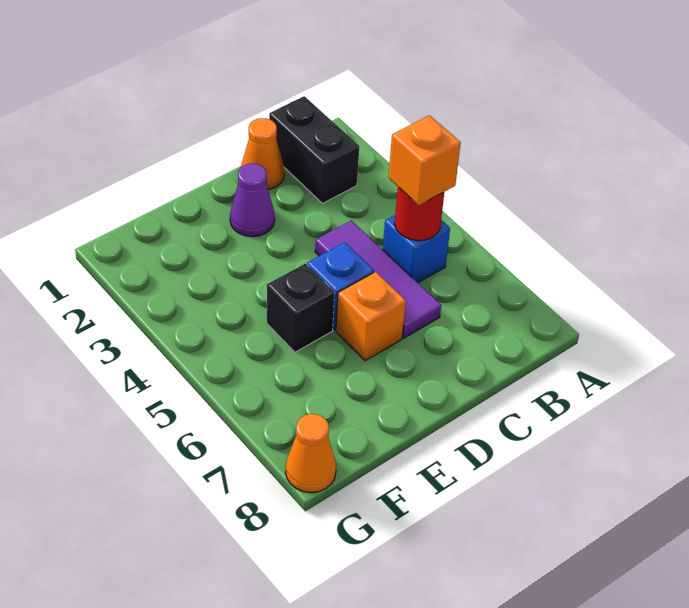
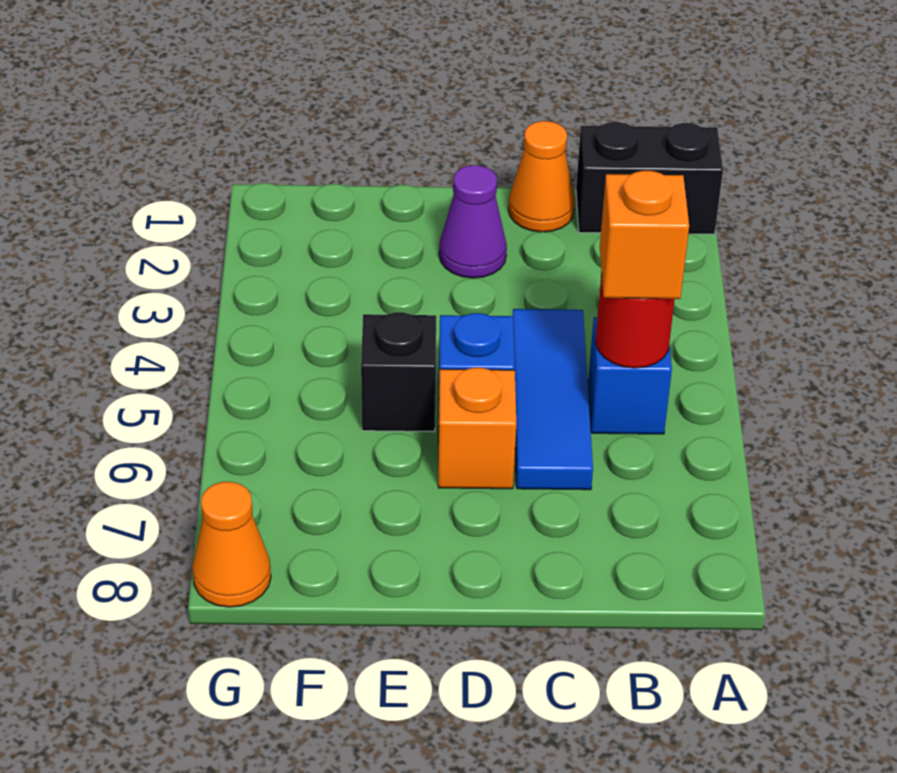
black 1x2 brick [269,96,359,203] -> black 1x2 brick turned to [576,122,723,234]
purple 1x3 tile [315,220,441,338] -> blue 1x3 tile [513,309,593,490]

